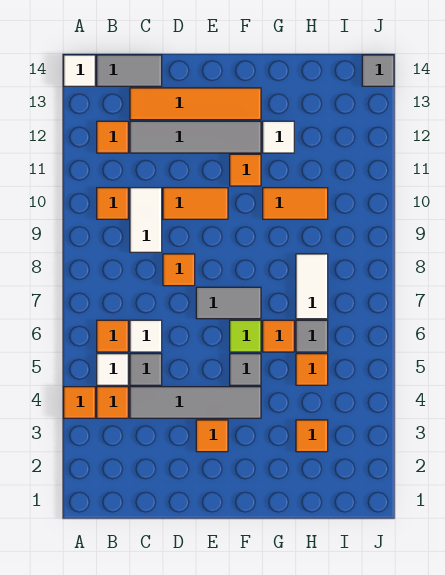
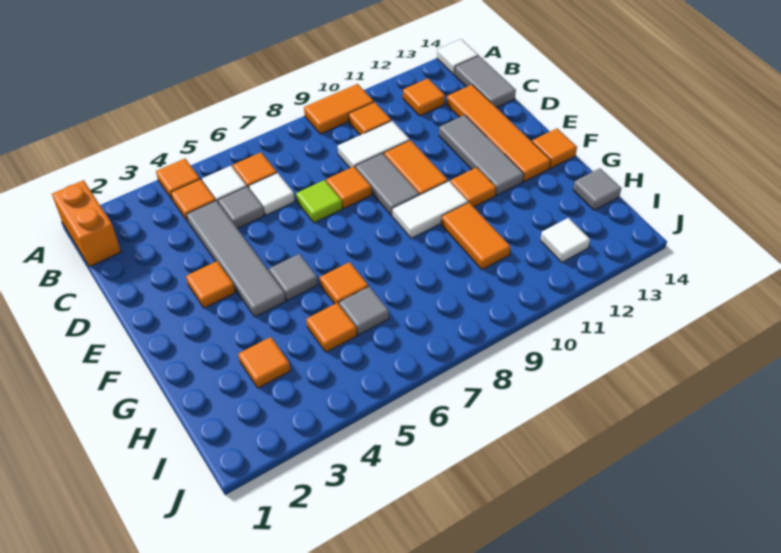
none -> orange 1x2 brick [52,180,121,267]
none -> orange 1x2 tile [304,84,374,134]
grey 1x4 tile [130,121,261,153] -> grey 1x3 tile [439,115,524,195]
grey 1x2 tile [196,287,261,319] -> grey 1x2 tile moved to [355,153,419,216]
lime 1x1 tile [230,320,261,352] -> lime 1x1 tile moved to [296,180,342,223]
none -> orange 1x1 tile [532,128,577,168]
white 1x1 tile [263,121,294,153] -> white 1x1 tile moved to [540,218,590,262]
white 1x2 tile [296,254,328,319] -> white 1x2 tile moved to [393,181,468,238]
grey 1x1 tile [362,55,394,86] -> grey 1x1 tile moved to [573,168,621,210]

